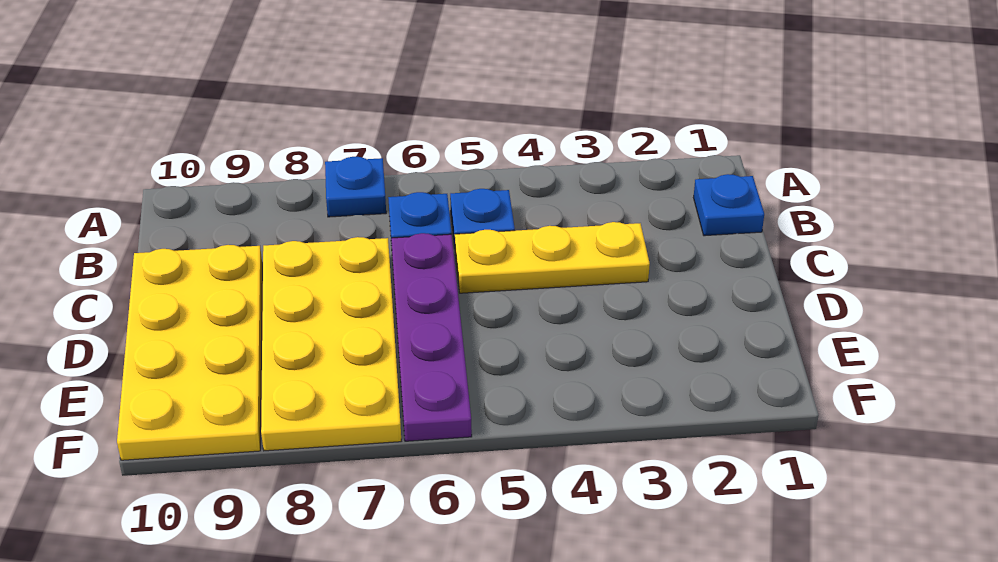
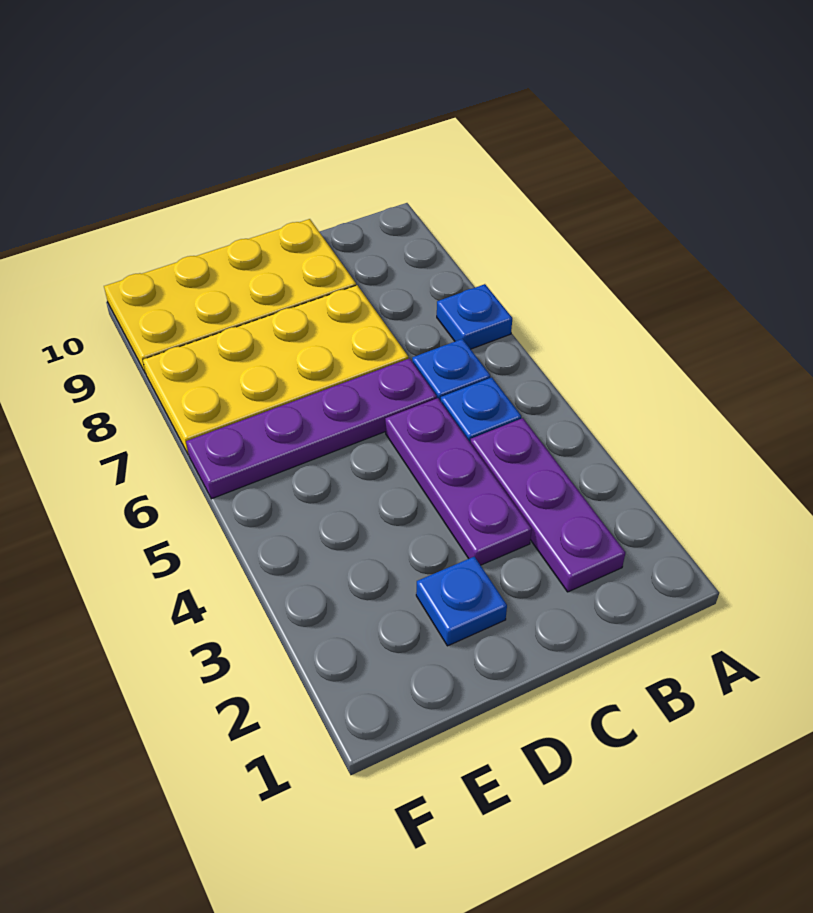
blue 1x1 plate [694,174,764,236] -> blue 1x1 plate moved to [416,557,507,646]
none -> purple 1x3 plate [471,418,625,592]
yellow 1x3 plate [455,222,650,293] -> purple 1x3 plate [385,398,532,565]

